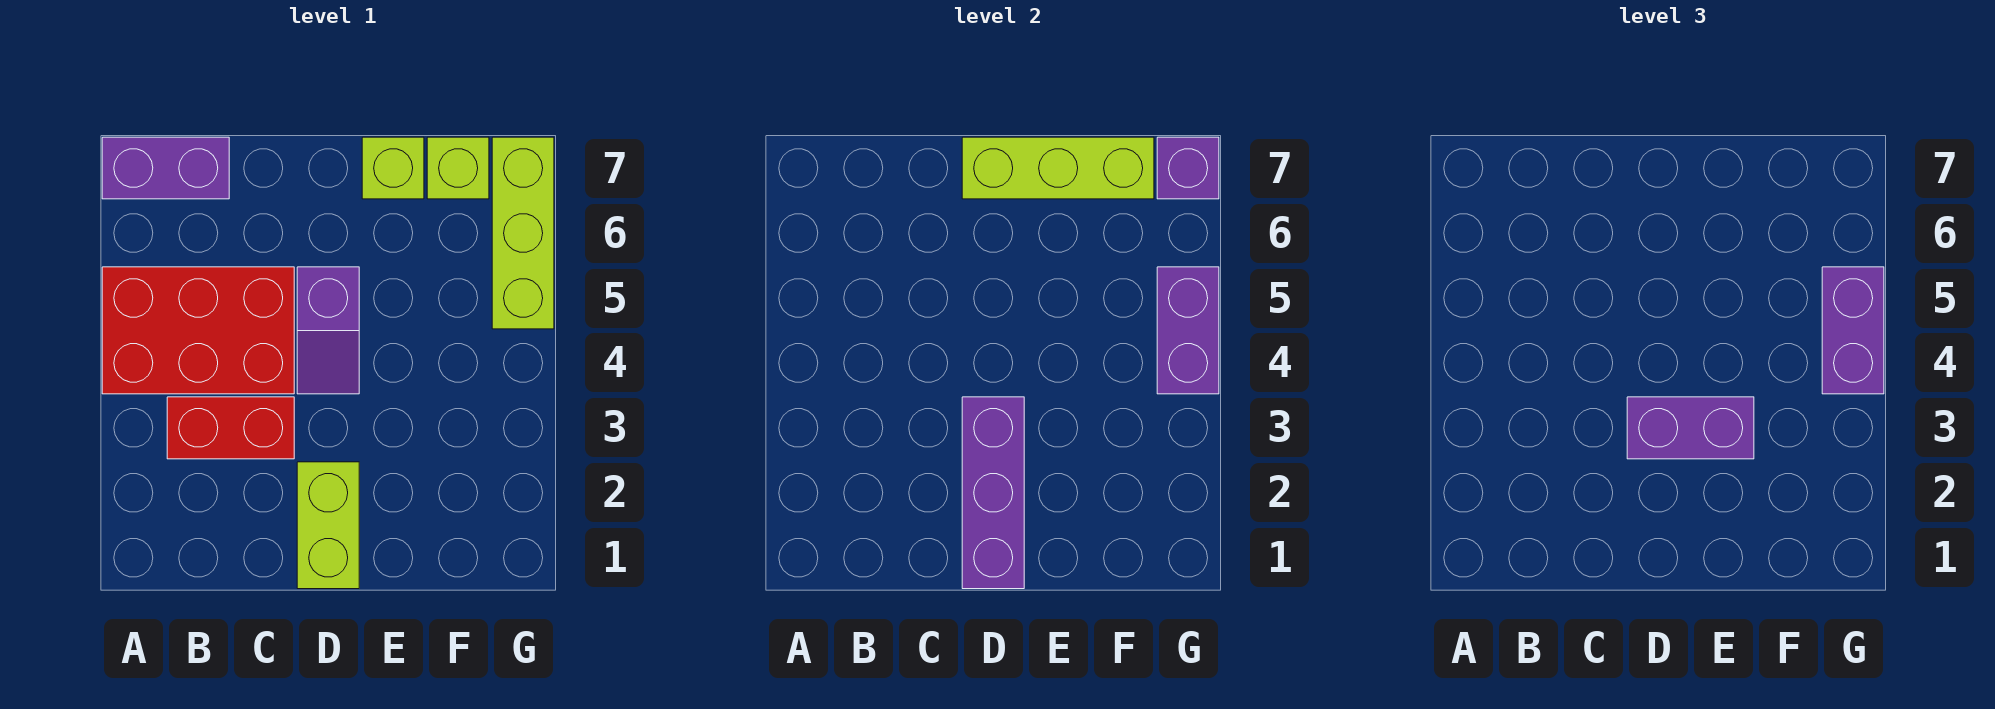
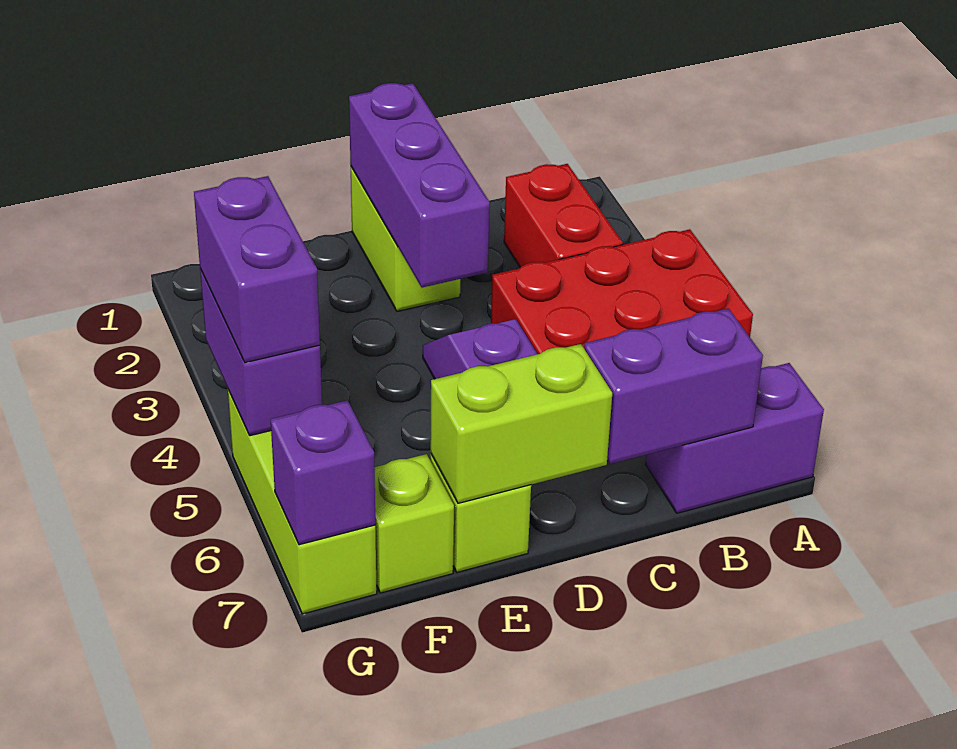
red 1x2 brick [167,397,294,459] -> red 1x2 brick turned to [504,164,623,267]
purple 1x2 brick [1627,397,1754,459] -> purple 1x2 brick moved to [584,308,763,464]
lime 1x3 brick [962,137,1154,199] -> lime 1x2 brick [430,344,612,503]

